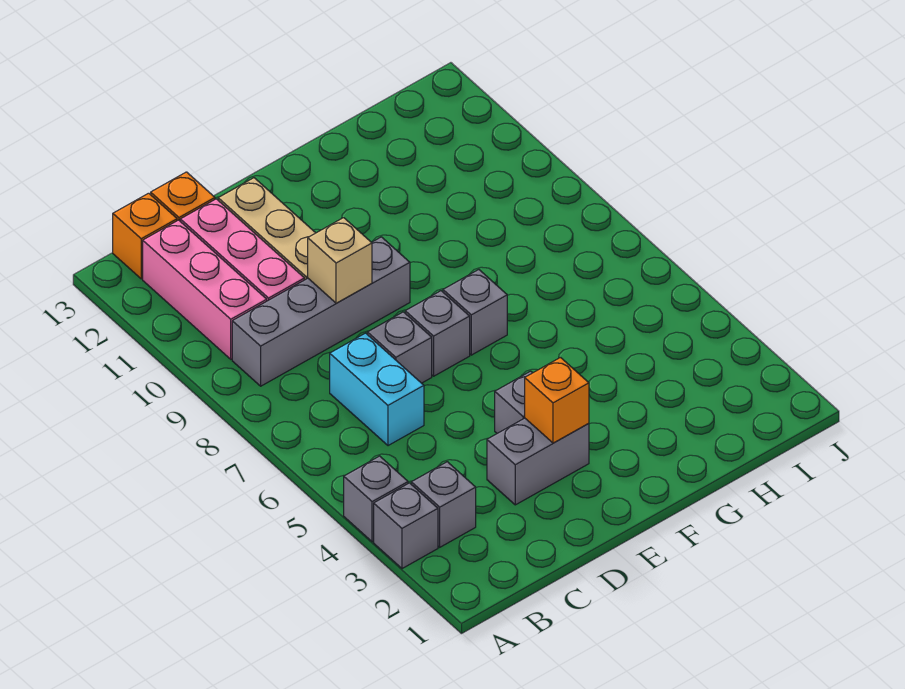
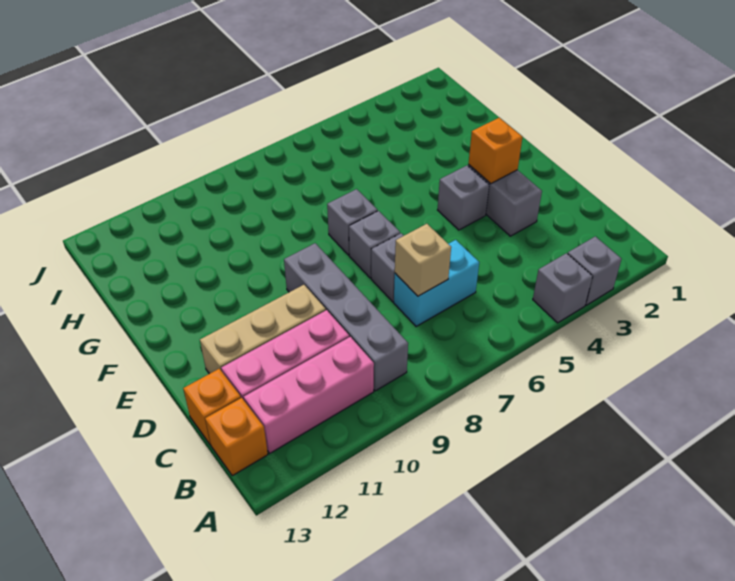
grey 1x1 brick [411,462,476,547] -> none
tan 1x1 brick [308,218,372,303] -> tan 1x1 brick moved to [395,224,451,296]

